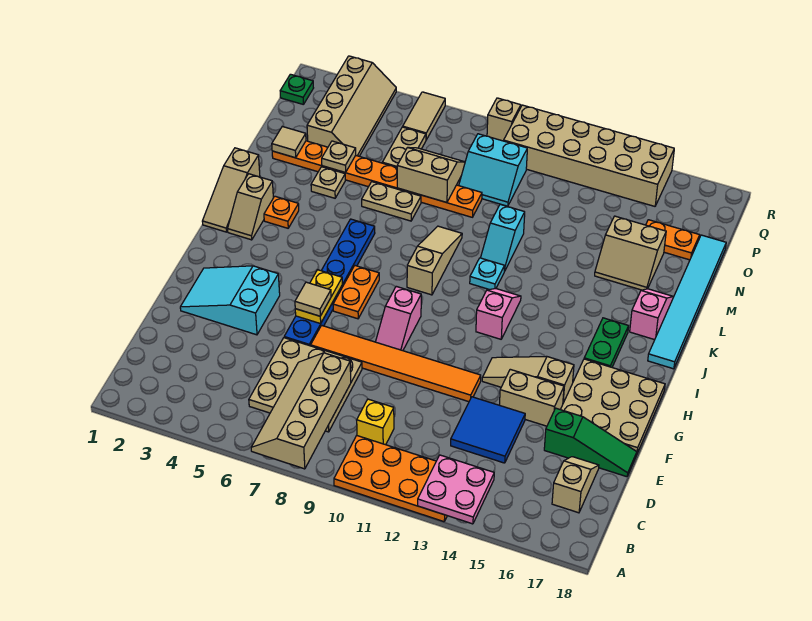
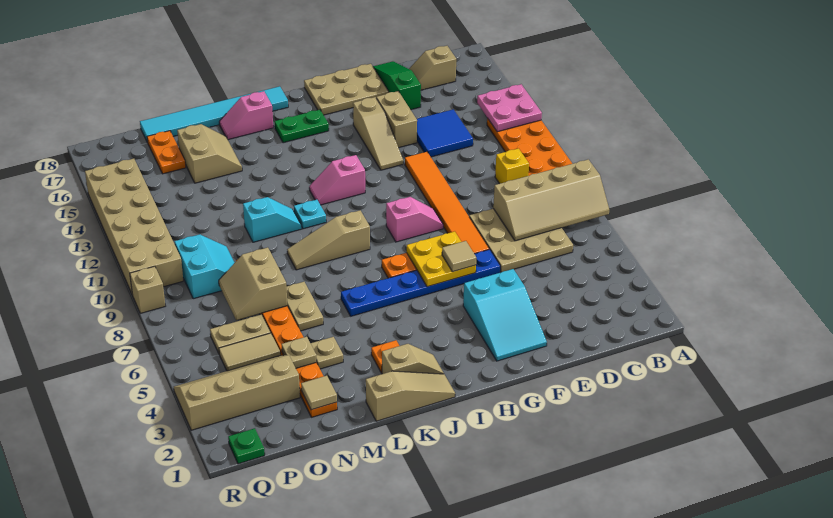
tan 3x3 plate [560,359,665,453] -> tan 2x3 plate [304,64,389,115]
yellow 1x2 plate [295,270,342,324] -> yellow 2x2 plate [407,231,476,287]
tan 1x2 tile [403,92,445,140] -> tan 1x2 tile moved to [219,333,280,371]

